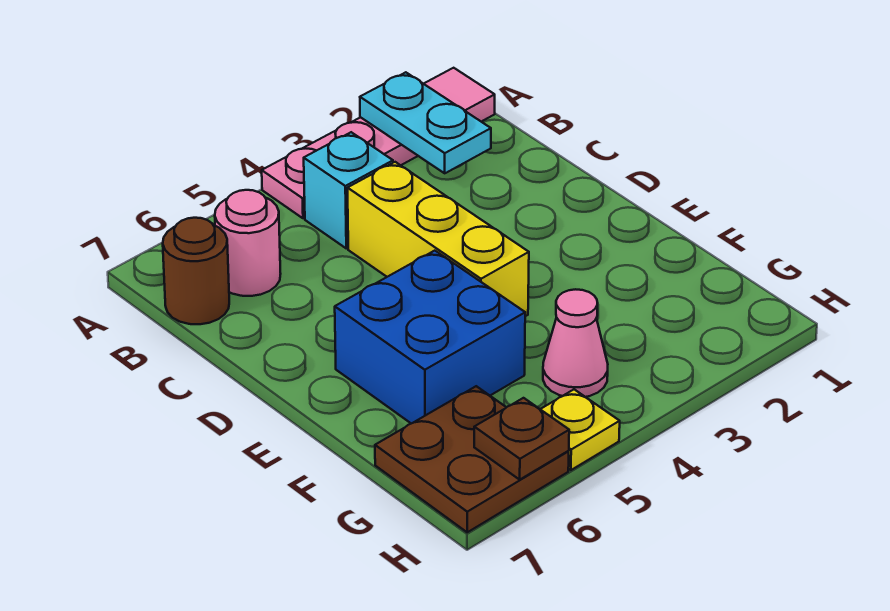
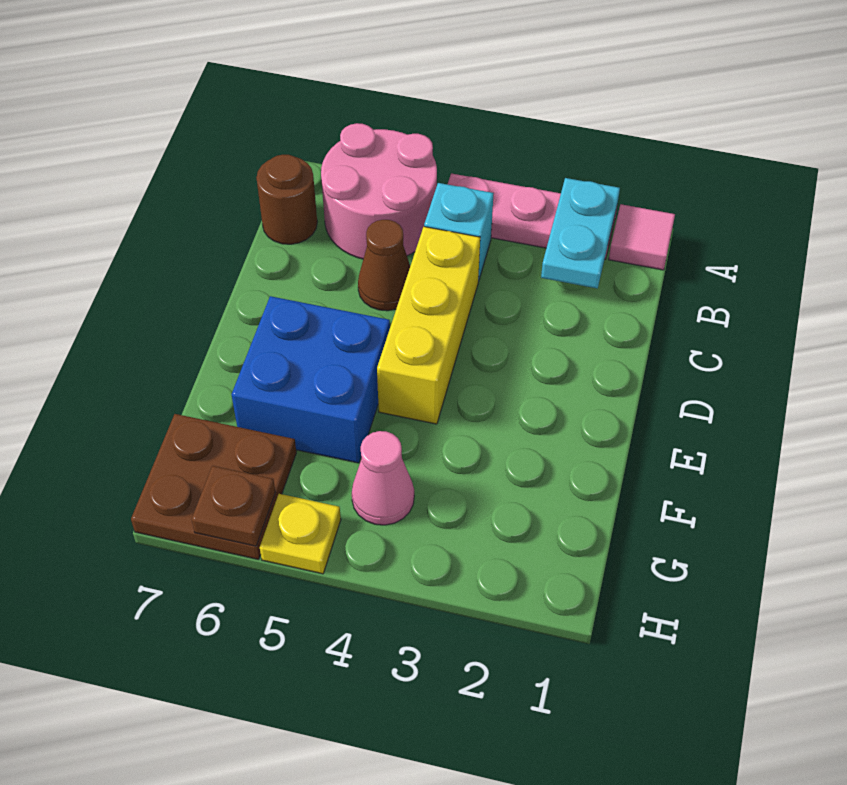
pink 1x1 round brick [215,190,281,296] -> pink 2x2 round brick [321,123,437,259]
none -> brown 1x1 cone [358,220,410,311]

